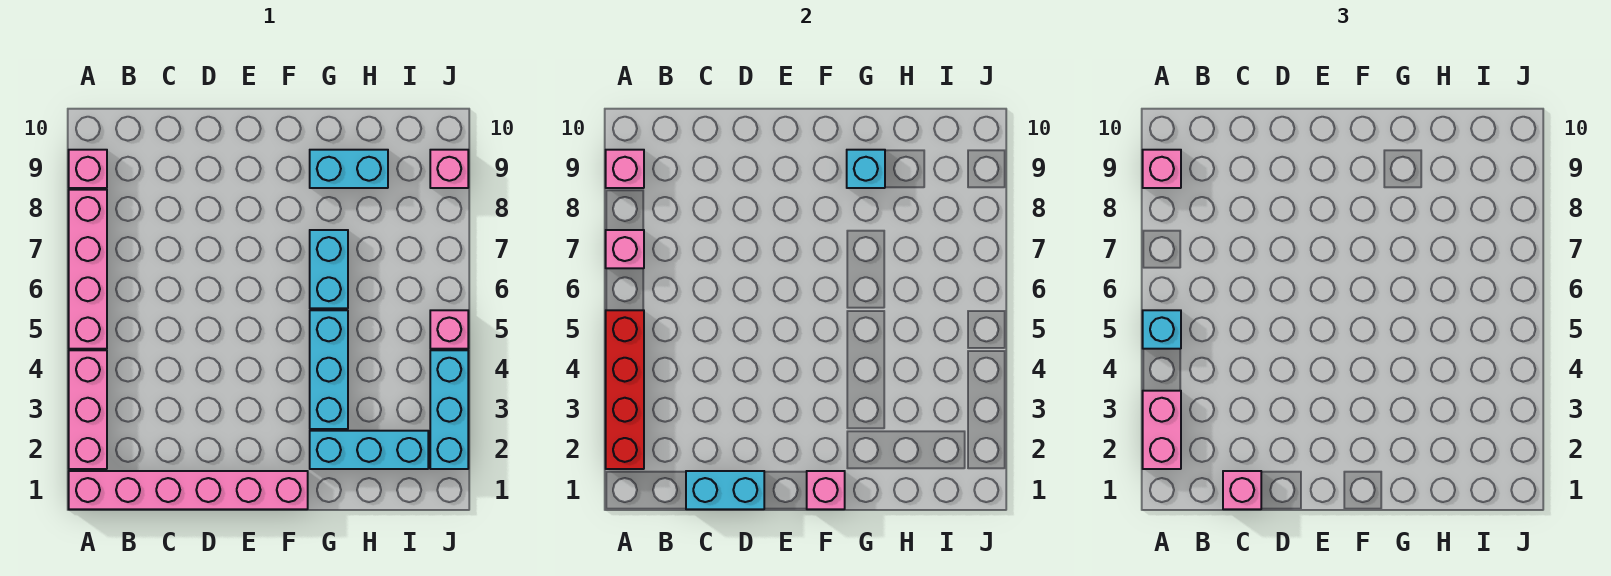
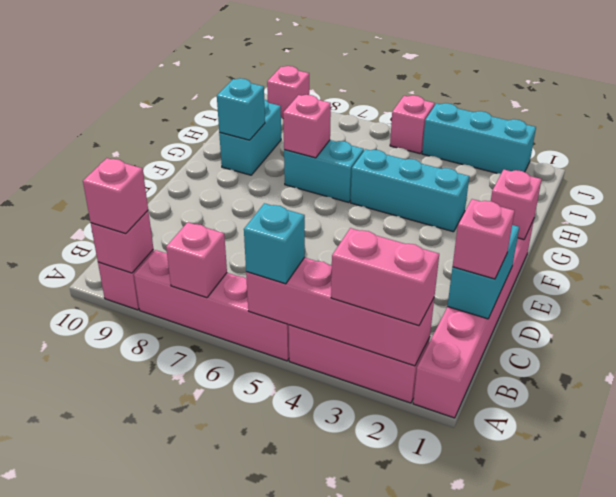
red 1x4 brick [606,310,644,469] -> pink 1x4 brick [246,258,434,366]
cyan 1x3 brick [310,431,428,469] -> none
none -> pink 1x1 brick [283,95,331,158]

